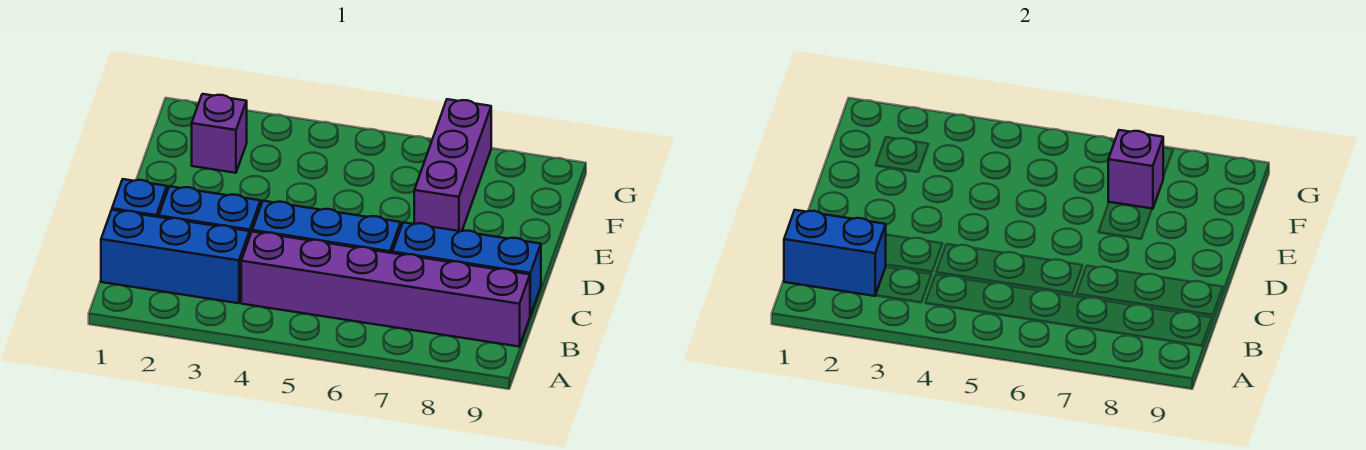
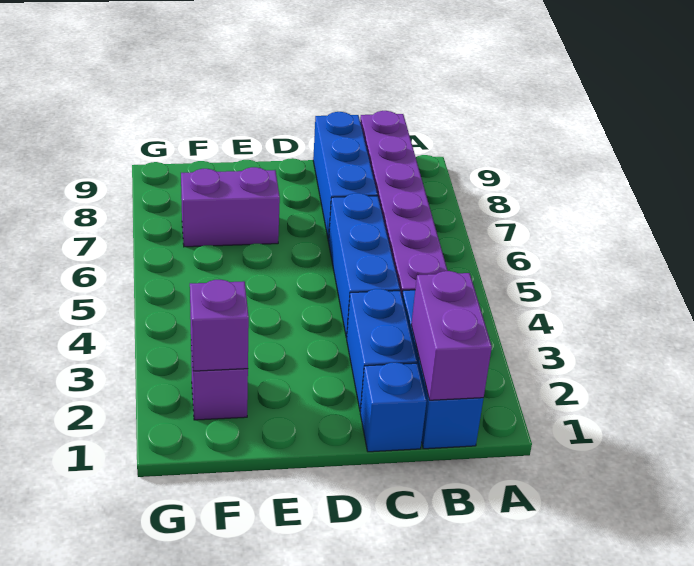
blue 1x2 brick [784,210,886,296] -> purple 1x2 brick [411,271,492,400]
purple 1x3 brick [414,99,491,231] -> purple 1x2 brick [181,167,280,247]
purple 1x1 brick [1108,130,1163,209] -> purple 1x1 brick moved to [190,280,249,371]

